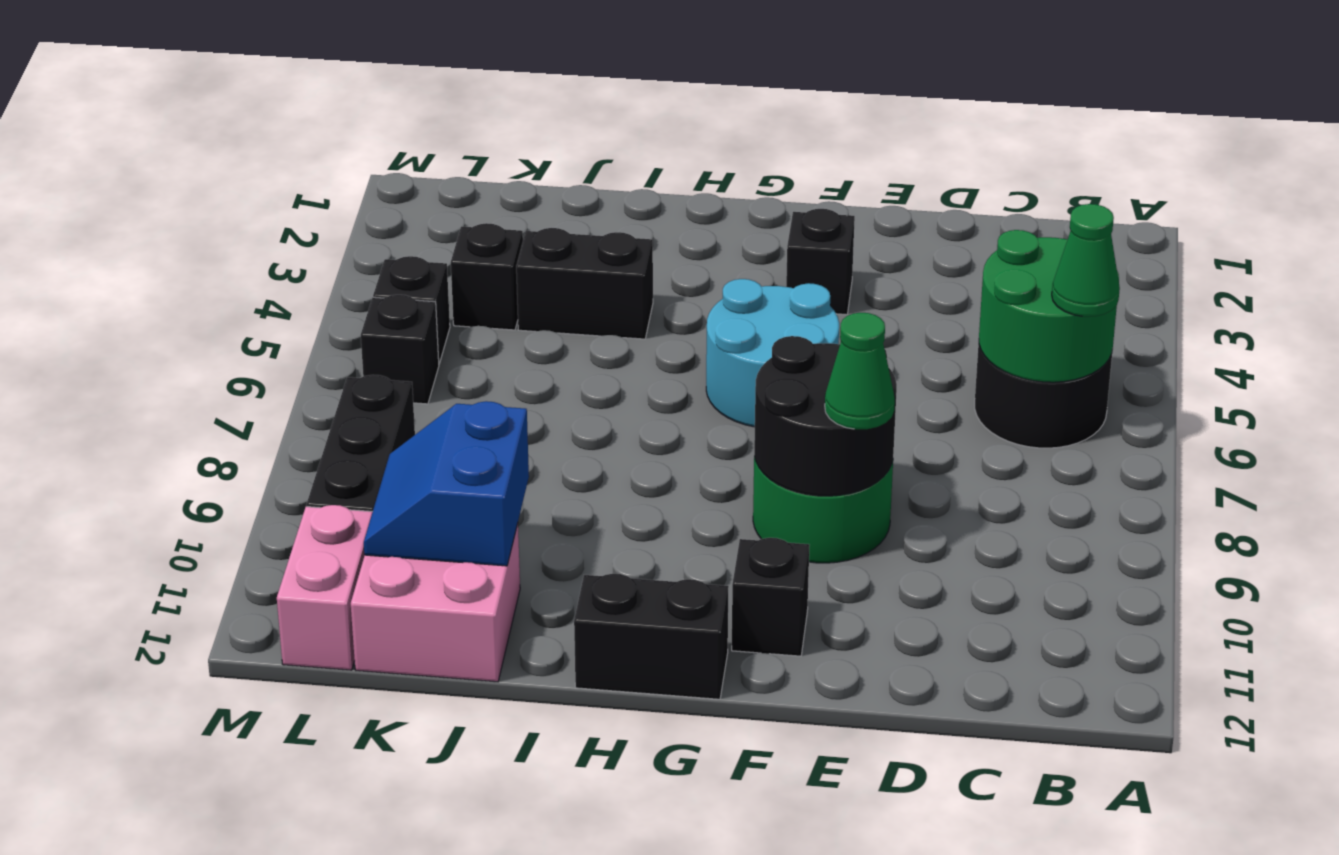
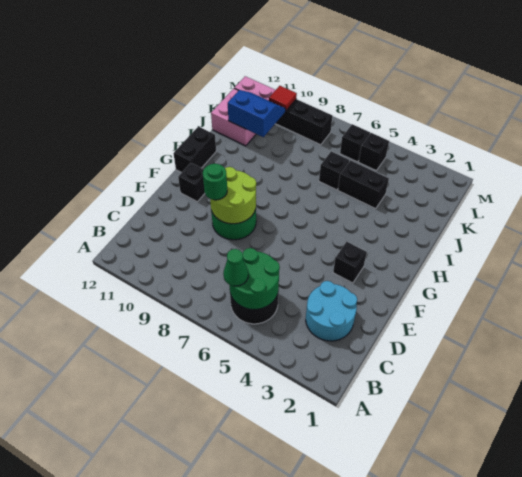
black 2x2 round brick [754,336,897,496] -> lime 2x2 round brick [210,167,256,224]
green 1x1 cone [825,313,895,429] -> green 1x1 round brick [203,164,227,200]
cyan 2x2 round brick [706,279,839,427] -> cyan 2x2 round brick moved to [306,281,357,341]
black 1x2 brick [516,228,653,339] -> black 1x2 brick turned to [338,160,389,209]
black 1x1 brick [451,223,523,330] -> black 1x1 brick moved to [319,151,349,190]
none -> red 1x1 tile [269,86,297,110]

